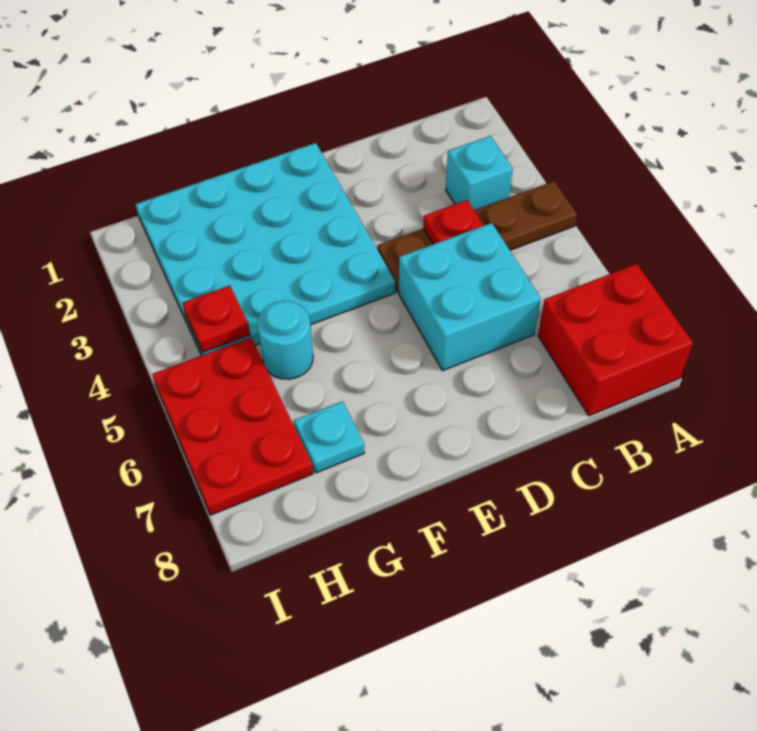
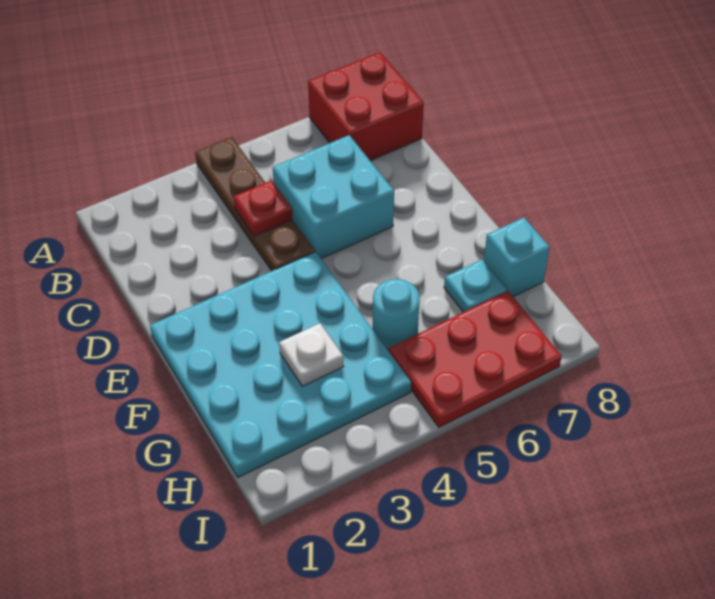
cyan 1x1 brick [446,136,513,210] -> cyan 1x1 brick moved to [484,218,550,297]
none -> white 1x1 plate [279,323,344,386]
red 1x1 plate [183,285,250,353] -> none

